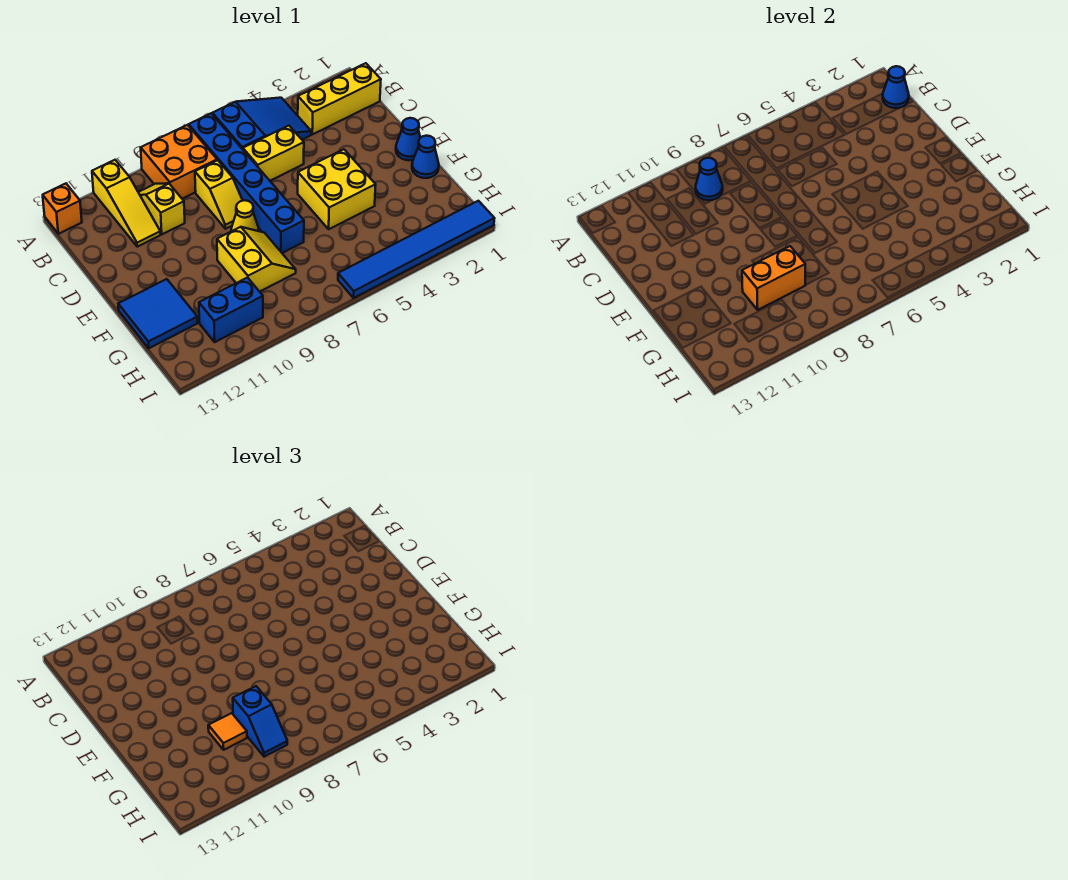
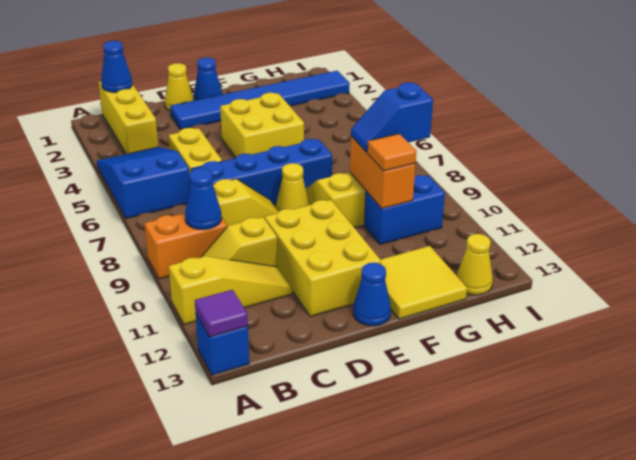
blue 1x6 brick [189,114,304,253] -> blue 1x4 brick [191,139,332,204]
orange 2x2 brick [141,125,217,199] -> orange 1x2 brick [144,213,227,279]
orange 1x1 brick [43,184,82,234] -> blue 1x1 brick [196,315,249,375]
none -> purple 1x1 tile [195,290,248,337]
none -> yellow 1x1 cone [165,63,194,112]
none -> yellow 2x3 brick [265,200,381,317]
blue 1x1 cone [412,136,439,178] -> blue 1x1 cone moved to [353,263,391,326]
blue 2x2 tile [118,279,198,348] -> yellow 2x2 tile [381,246,467,319]
blue 1x2 slope [233,686,287,757] -> blue 1x2 slope turned to [351,83,433,152]
blue 1x2 brick [199,278,263,342] -> blue 1x2 brick turned to [364,175,445,244]
none -> yellow 1x1 cone [456,234,493,295]
blue 1x6 tile [338,201,495,298] -> blue 1x6 tile turned to [170,71,350,130]

